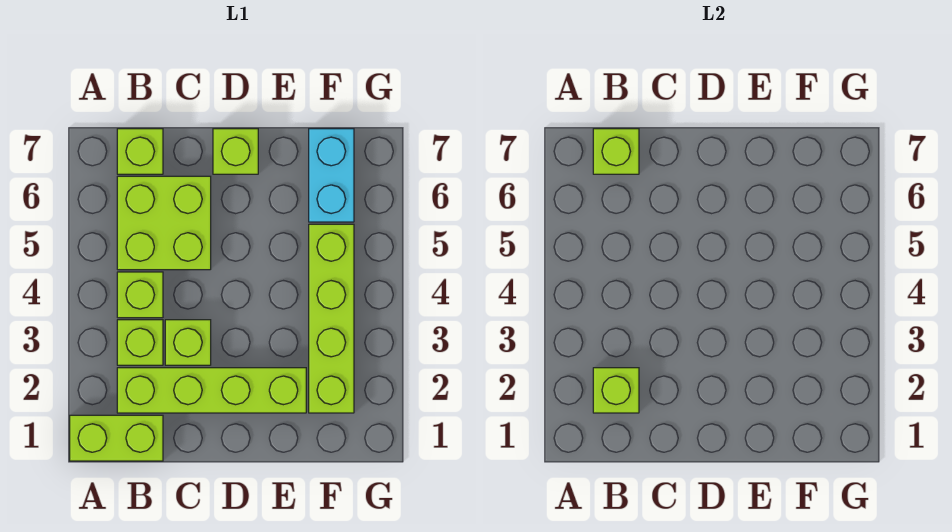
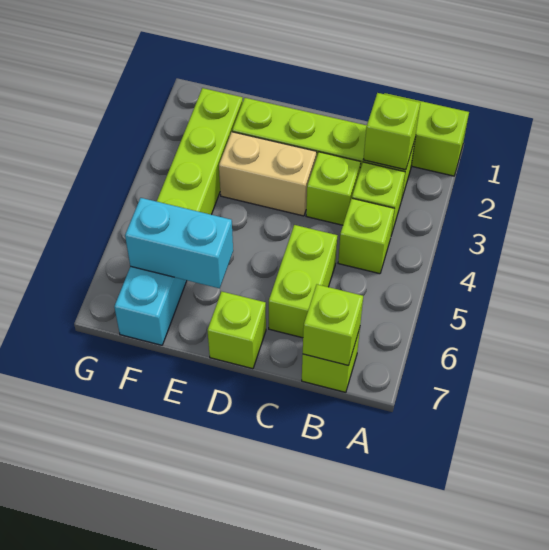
lime 2x2 brick [117,176,211,270] -> lime 1x2 brick [269,225,337,338]
none -> tan 1x2 brick [219,132,317,216]
none -> cyan 1x2 brick [125,198,233,288]

